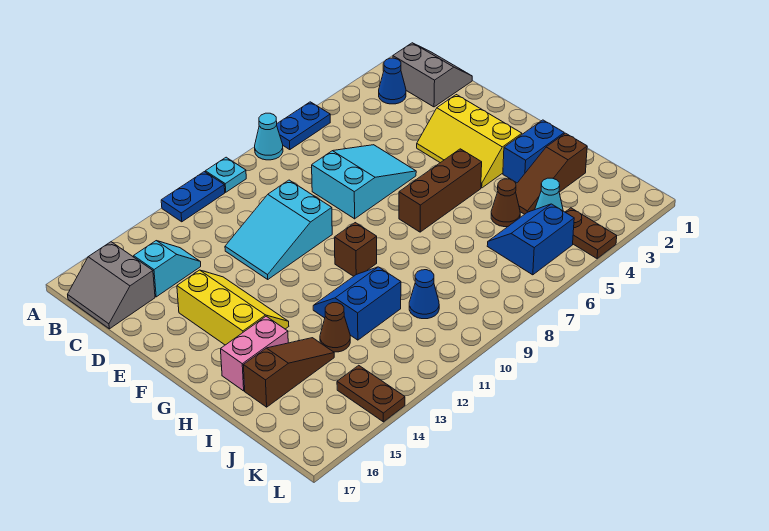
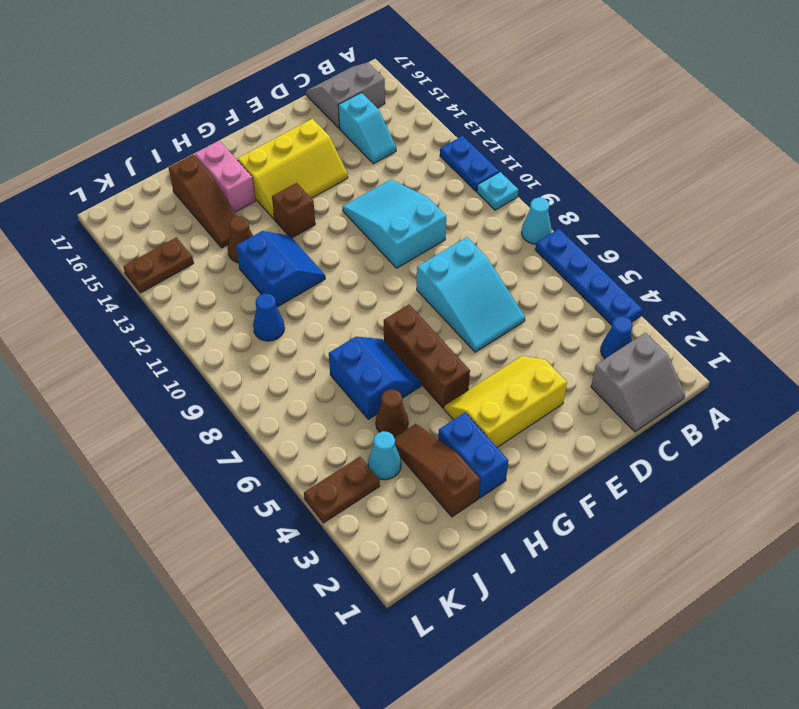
blue 1x2 plate [277,102,330,150] -> blue 1x4 plate [535,229,643,325]
brown 1x1 brick [334,223,377,276] -> brown 1x1 brick moved to [272,183,315,238]
blue 2x2 slope [487,204,574,275] -> blue 2x2 slope moved to [329,337,421,419]

